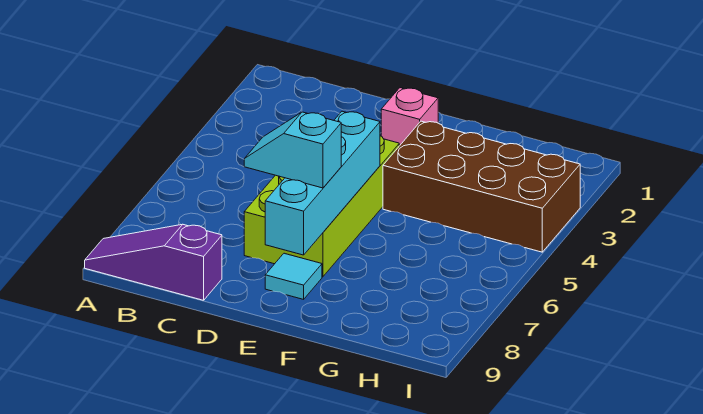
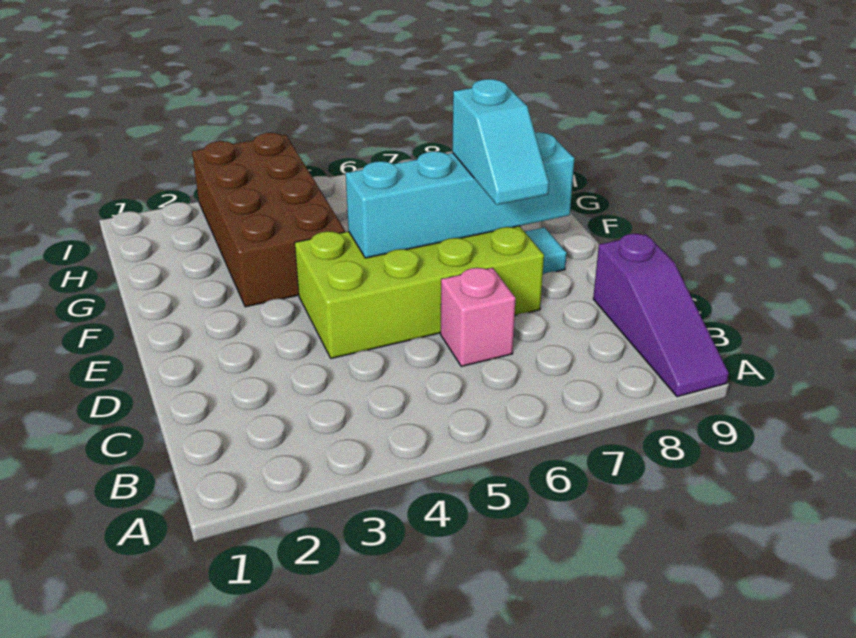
pink 1x1 brick [381,88,438,146] -> pink 1x1 brick moved to [441,268,516,366]

